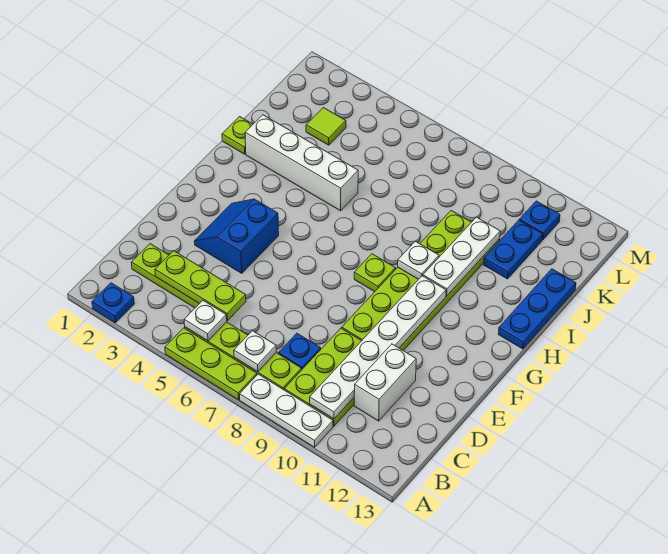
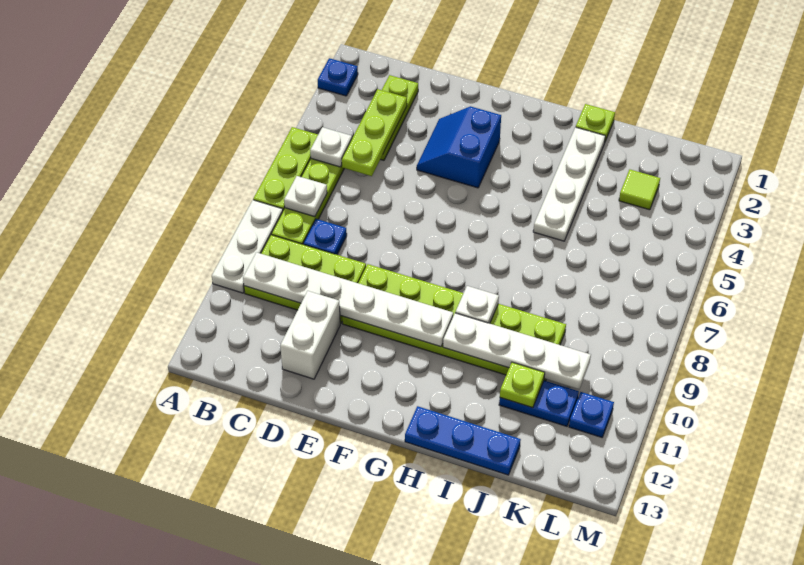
white 1x2 brick [354,344,416,421] -> white 1x2 brick turned to [280,291,340,379]
blue 2x2 slope [194,199,279,273] -> blue 2x2 slope turned to [417,106,501,188]
lime 1x1 plate [354,254,396,292] -> lime 1x1 plate moved to [500,362,545,408]
white 1x3 plate [423,217,500,296] -> white 1x4 plate [443,313,591,389]
white 1x4 brick [245,115,358,211] -> white 1x4 plate [533,127,605,241]

